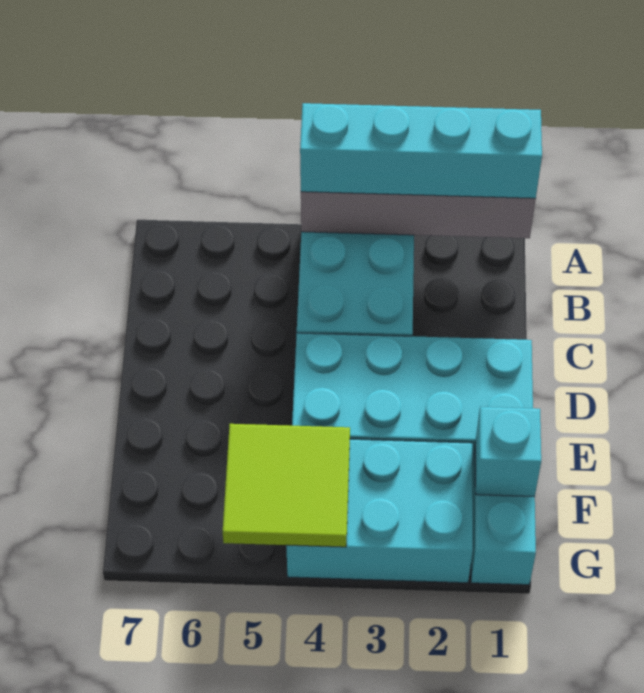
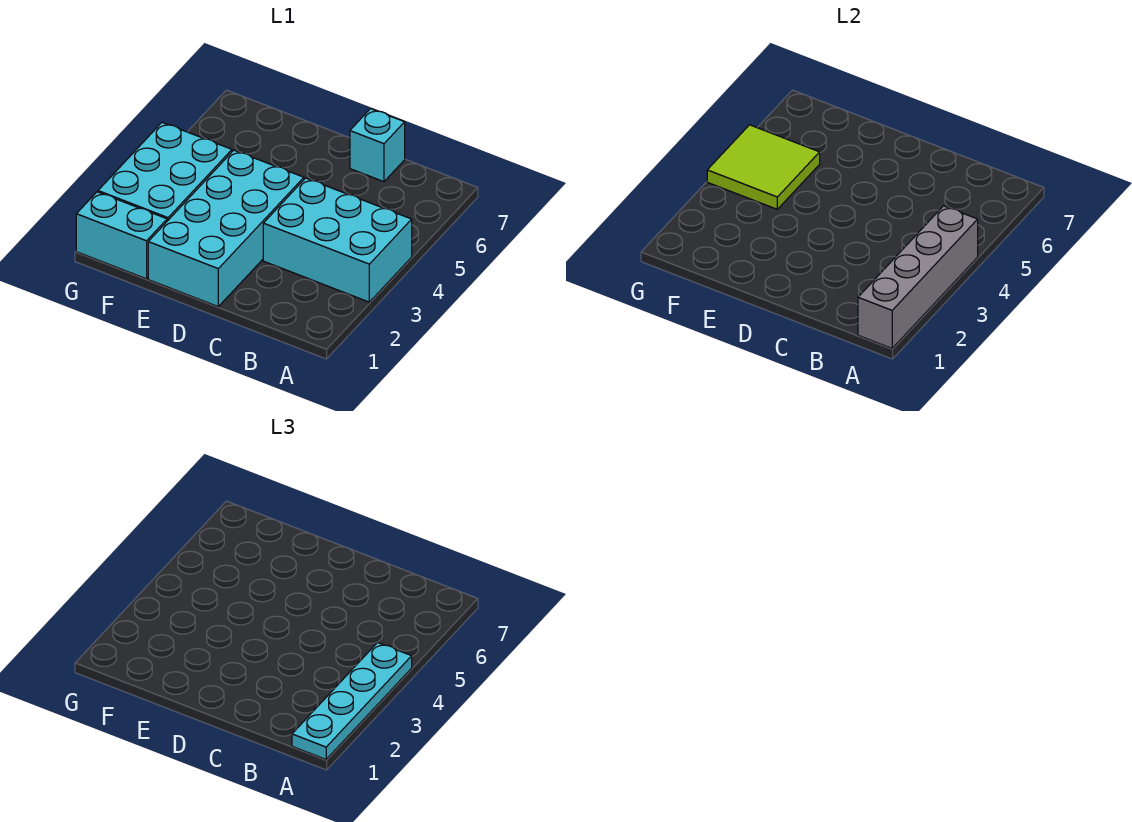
cyan 1x4 brick [300,103,542,199] -> cyan 1x4 plate [292,643,412,759]
cyan 1x1 brick [475,407,541,497] -> cyan 1x1 brick moved to [350,109,405,182]

